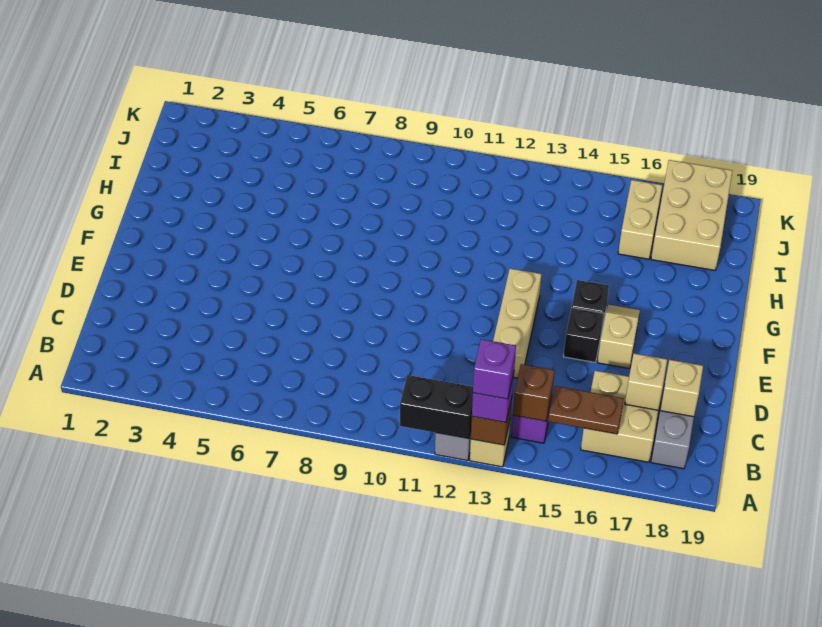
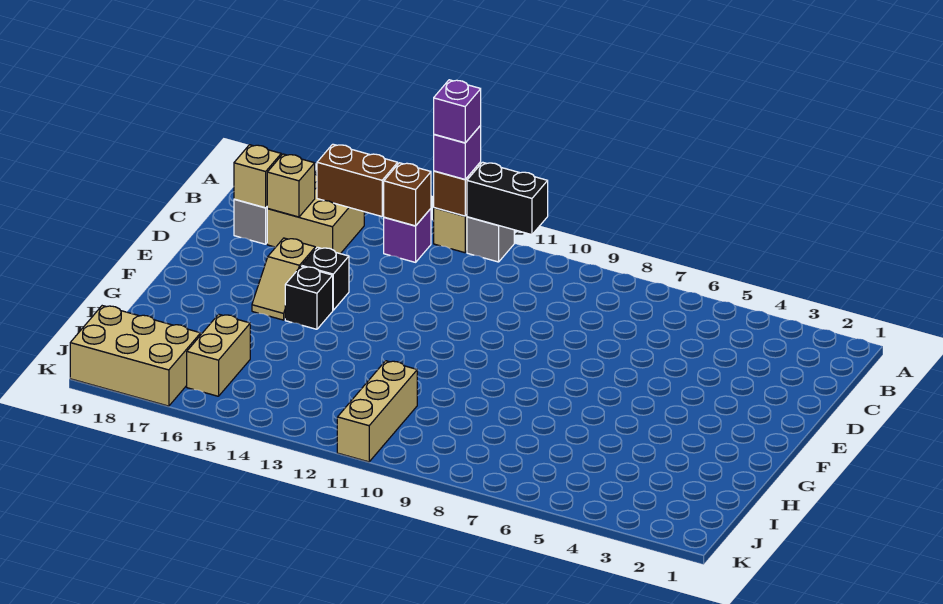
brown 1x2 plate [548,386,624,434] -> brown 1x2 brick [317,144,398,216]
tan 1x3 brick [493,268,541,378] -> tan 1x3 brick moved to [337,361,417,462]
tan 2x3 brick [651,160,732,270] -> tan 2x3 brick turned to [70,306,201,406]

